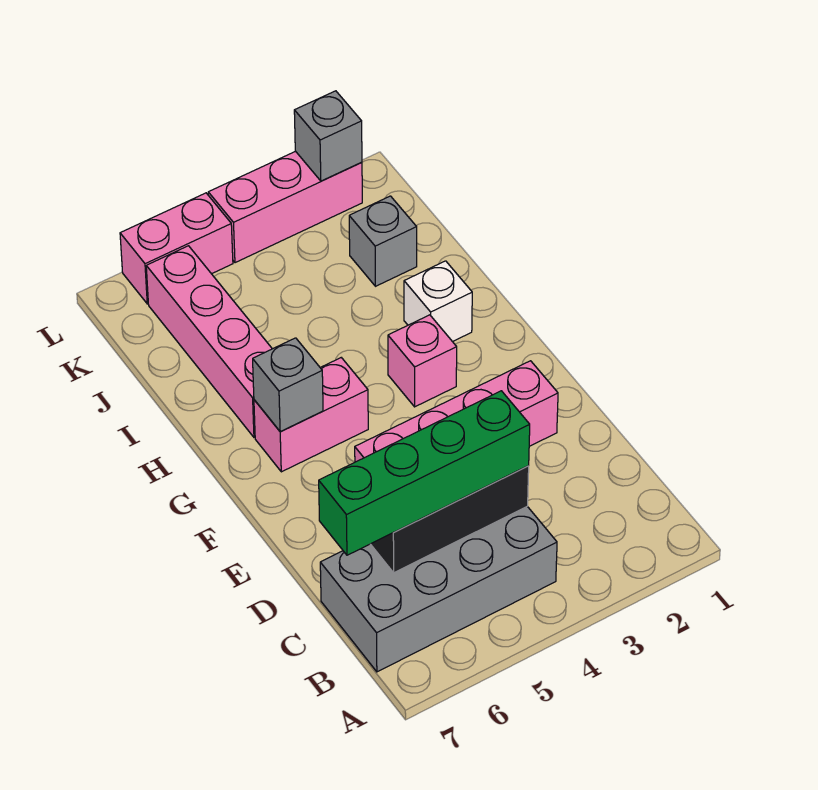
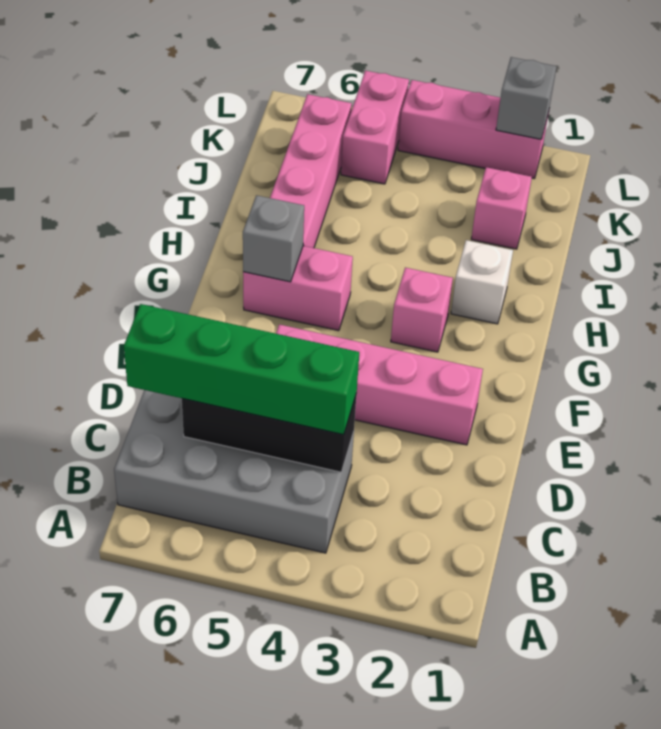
grey 1x1 brick [349,196,417,286] -> pink 1x1 brick [471,167,532,249]
pink 1x2 brick [120,193,233,304] -> pink 1x2 brick turned to [341,71,409,184]

